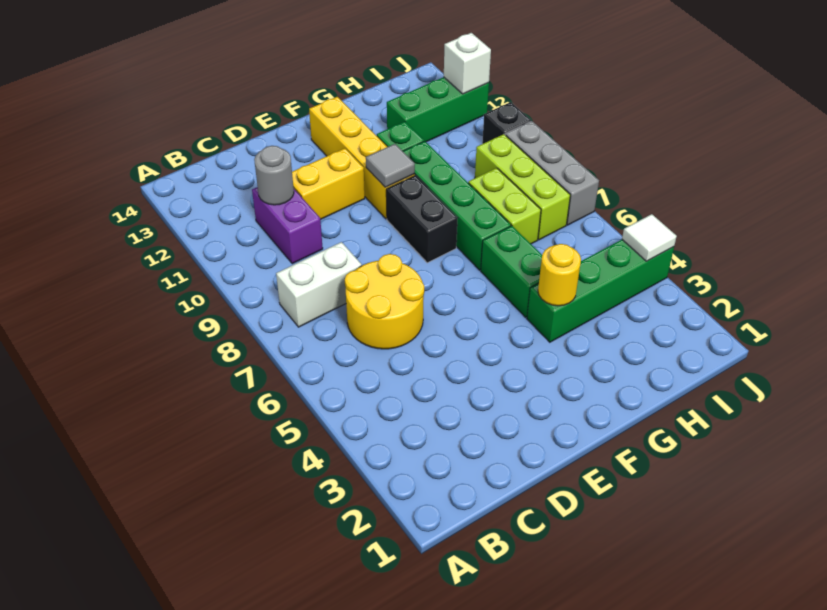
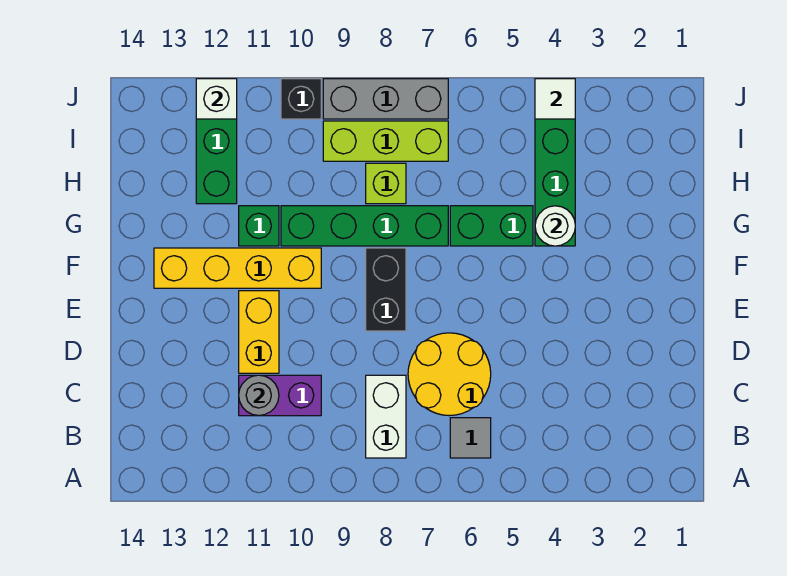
black 1x2 brick [386,175,457,263] -> black 1x2 brick turned to [366,248,406,331]
grey 1x1 tile [366,144,415,187] -> grey 1x1 tile moved to [450,418,491,458]
yellow 1x1 round brick [538,244,581,306] -> white 1x1 round brick [535,206,575,246]
lime 1x2 brick [468,168,541,244] -> lime 1x1 brick [366,163,406,204]

